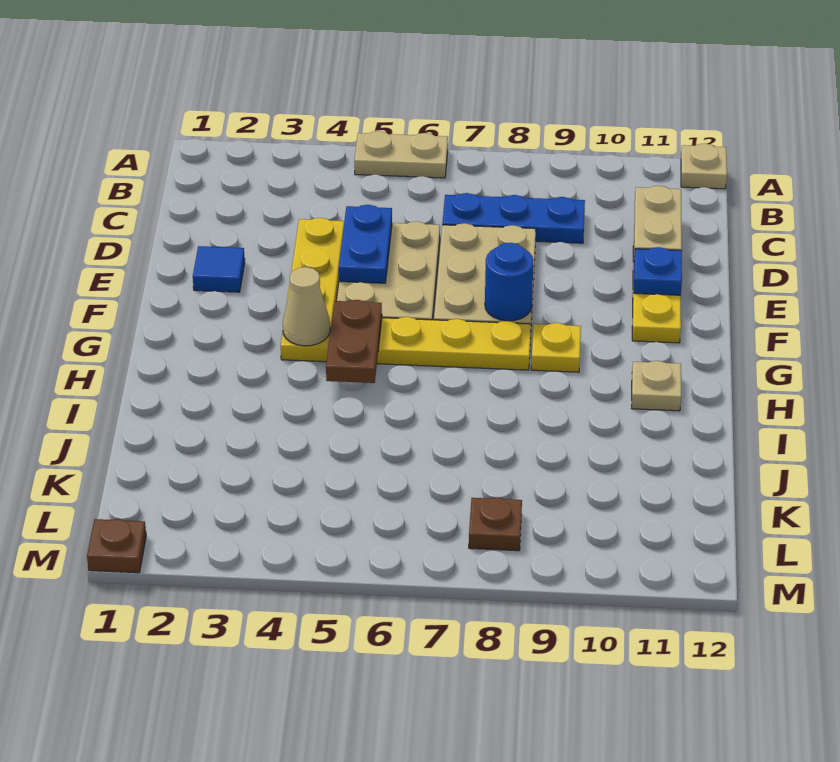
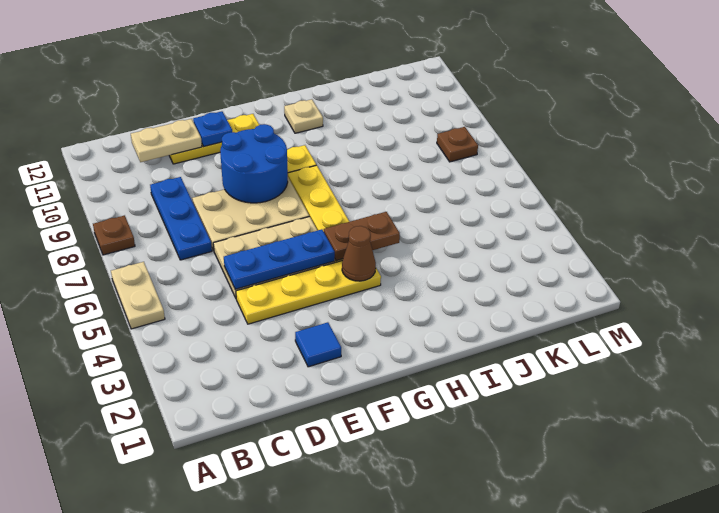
tan 1x1 plate [681,143,727,189] -> none
blue 1x2 plate [339,205,392,283] -> blue 1x3 plate [224,229,335,289]
blue 1x1 round brick [485,243,533,321] -> blue 2x2 round brick [220,124,288,203]
tan 1x1 cone [283,267,330,346] -> brown 1x1 cone [342,226,376,281]
brown 1x1 plate [87,519,146,573] -> brown 1x1 plate moved to [93,215,135,255]

